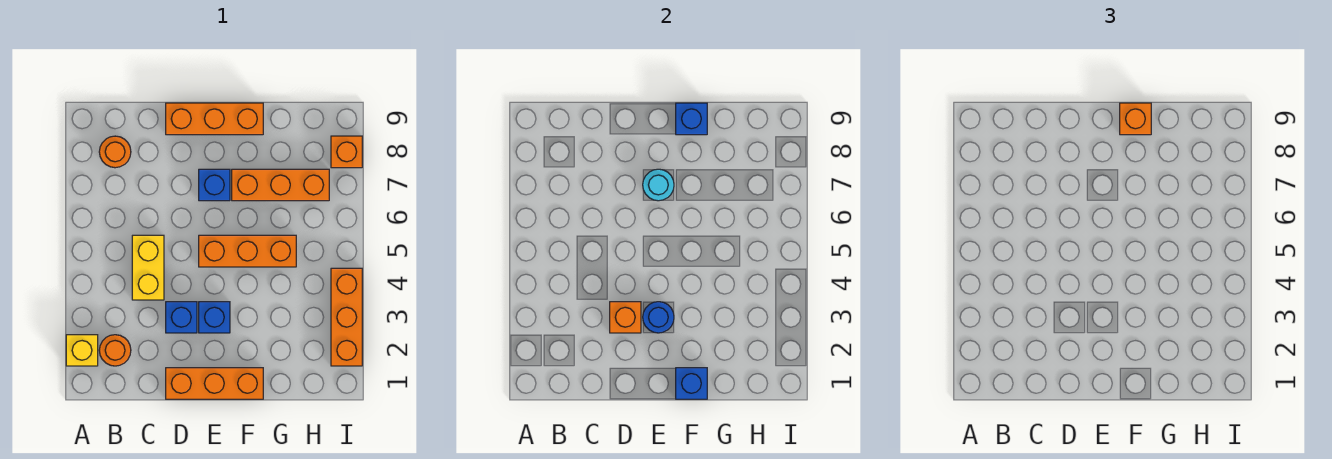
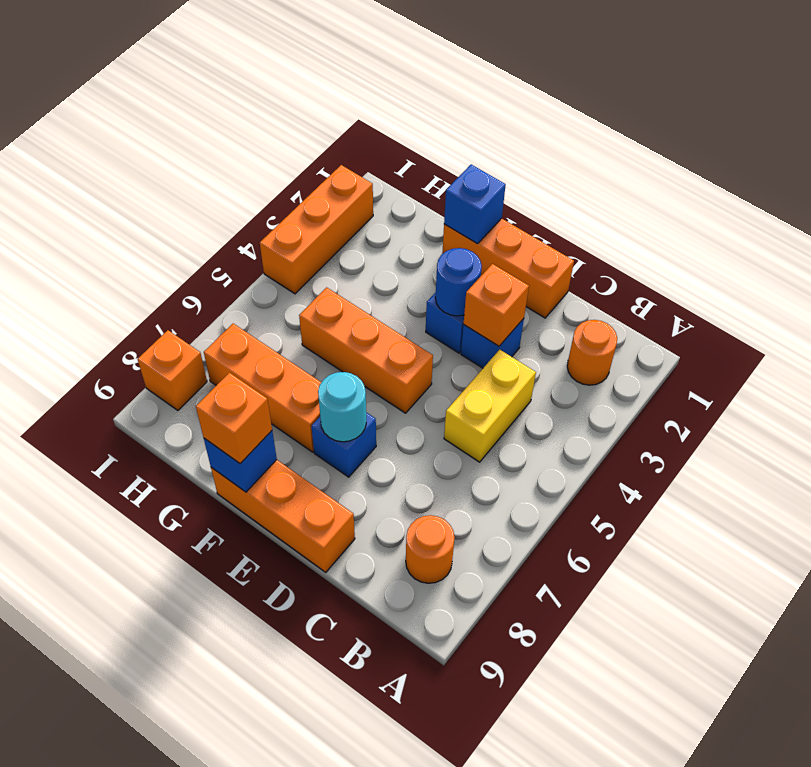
yellow 1x1 brick [66,335,98,366] -> none

